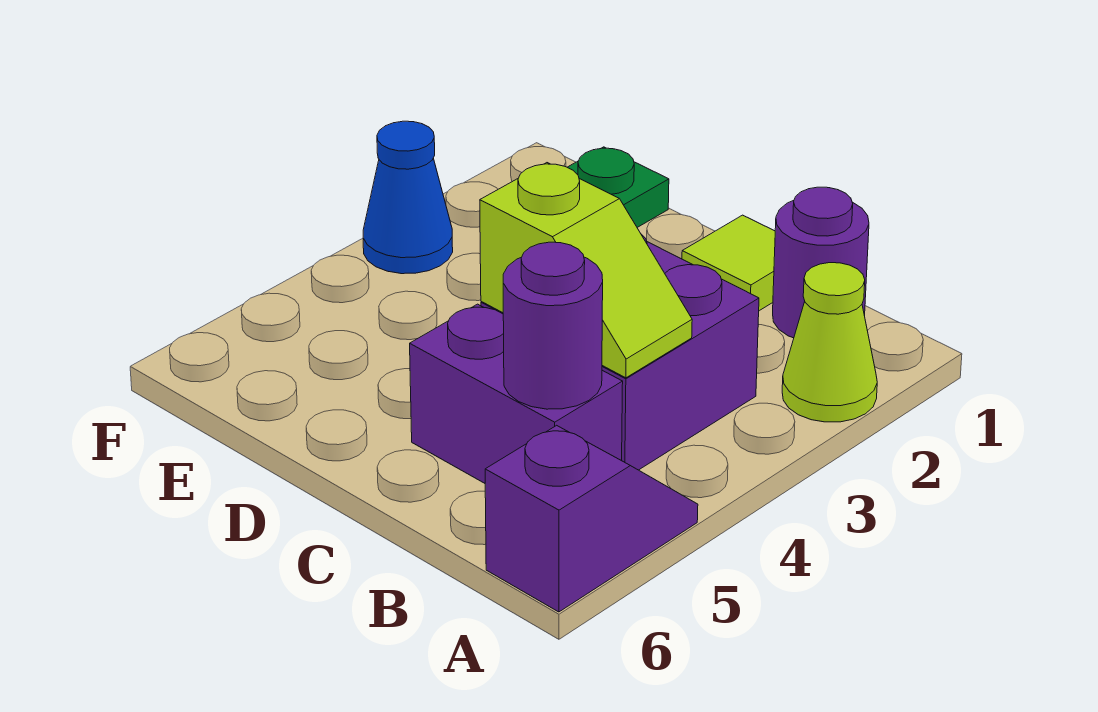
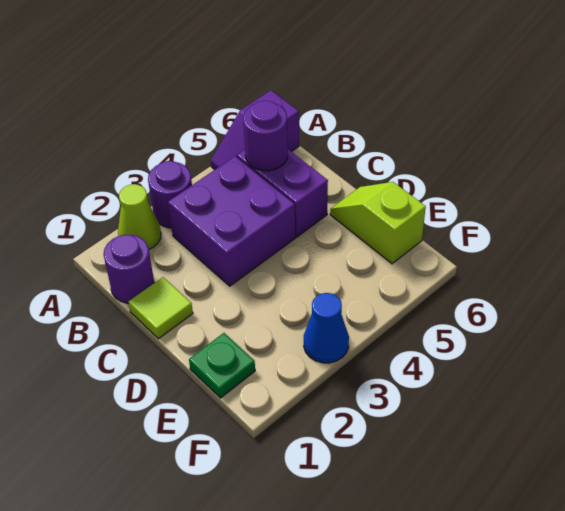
none -> purple 1x1 round brick [148,161,192,228]
lime 1x2 slope [480,163,692,378] -> lime 1x2 slope moved to [330,182,426,264]

